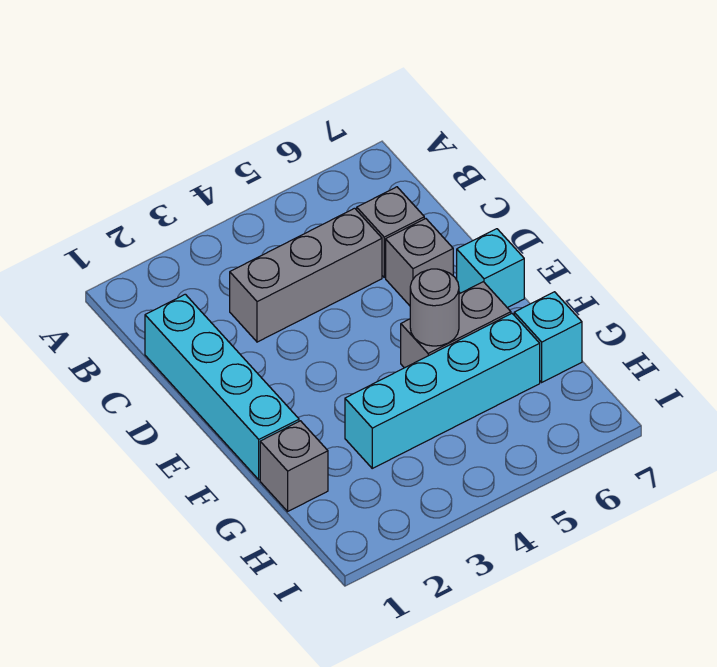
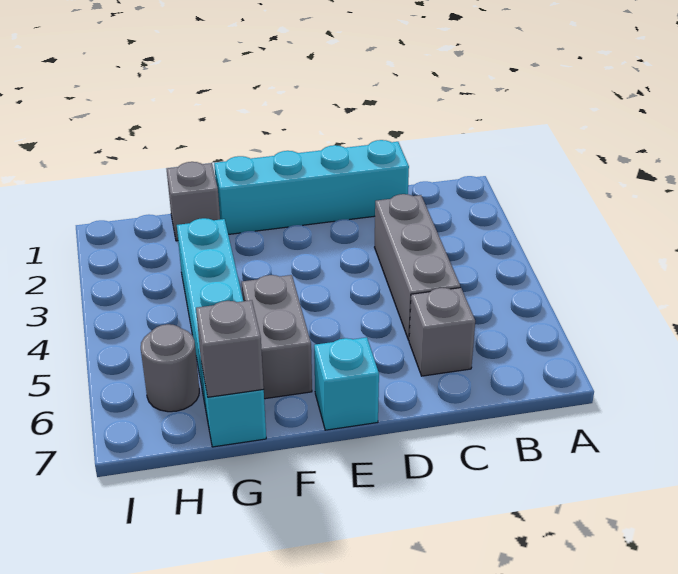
grey 1x1 brick [386,219,453,306] -> grey 1x1 brick moved to [196,300,264,397]
grey 1x1 round brick [410,269,459,346] -> grey 1x1 round brick moved to [141,324,199,412]

